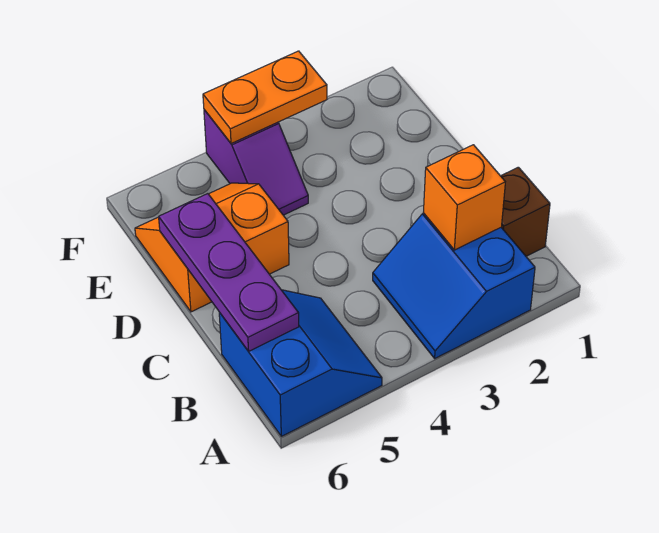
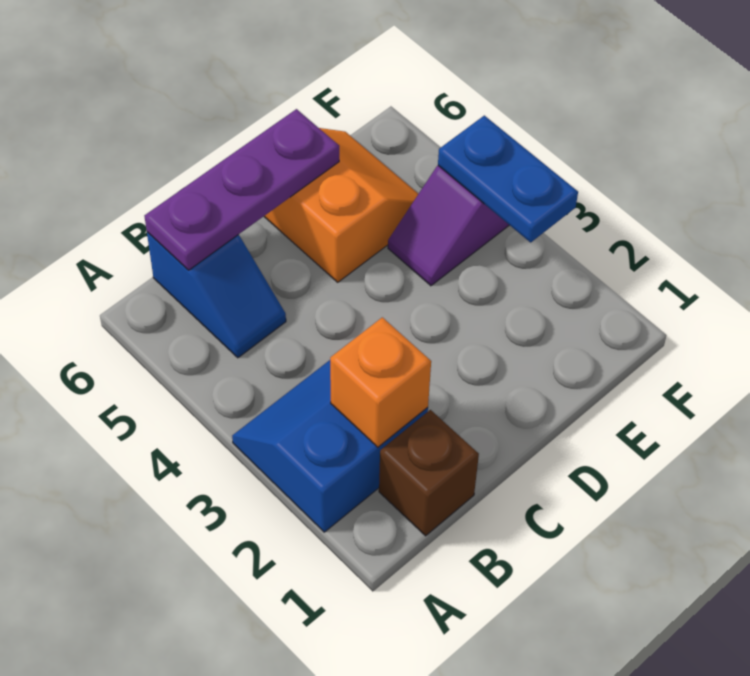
blue 2x2 slope [219,290,382,436] -> blue 1x2 slope [147,232,286,358]
orange 1x2 plate [203,51,327,144] -> blue 1x2 plate [438,116,578,242]

